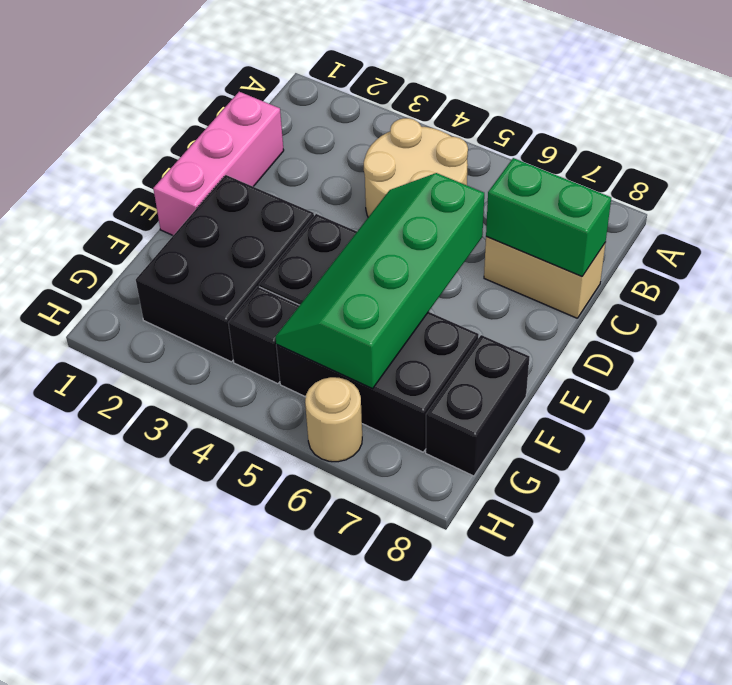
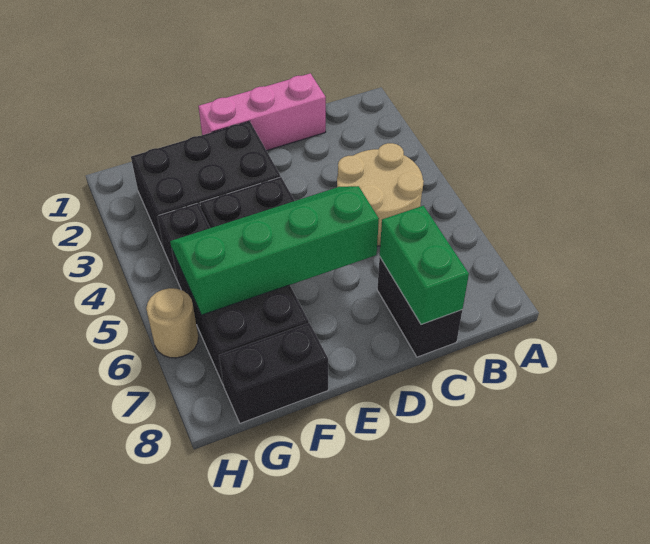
tan 1x2 brick [484,236,606,318] -> black 1x2 brick [377,257,462,357]

